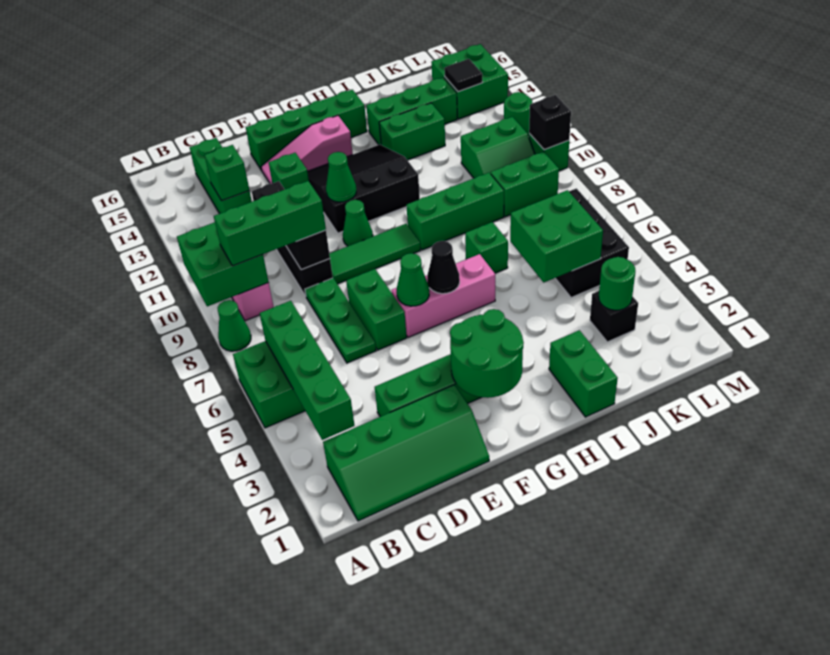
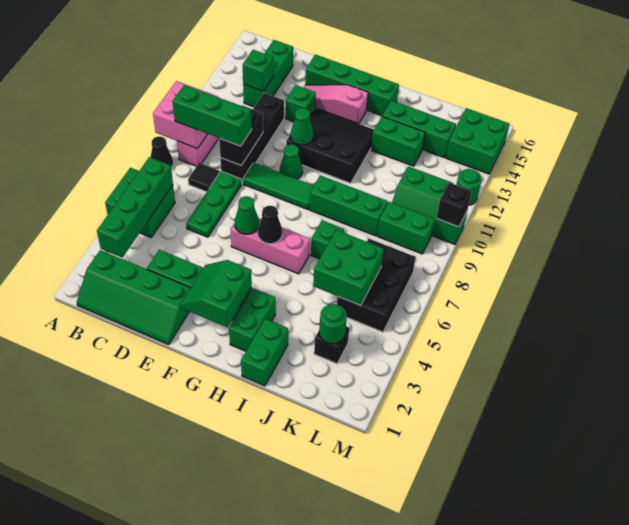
green 1x1 cone [218,300,251,351] -> black 1x1 cone [151,136,173,168]
green 2x2 brick [177,222,269,306] -> pink 2x2 brick [153,81,218,149]
green 1x2 brick [346,269,407,350] -> green 1x2 brick moved to [229,288,276,351]
green 2x2 round brick [450,309,524,398] -> green 2x2 slope [180,260,252,327]
black 1x1 tile [445,59,483,92] -> black 1x1 tile moved to [188,163,220,192]

